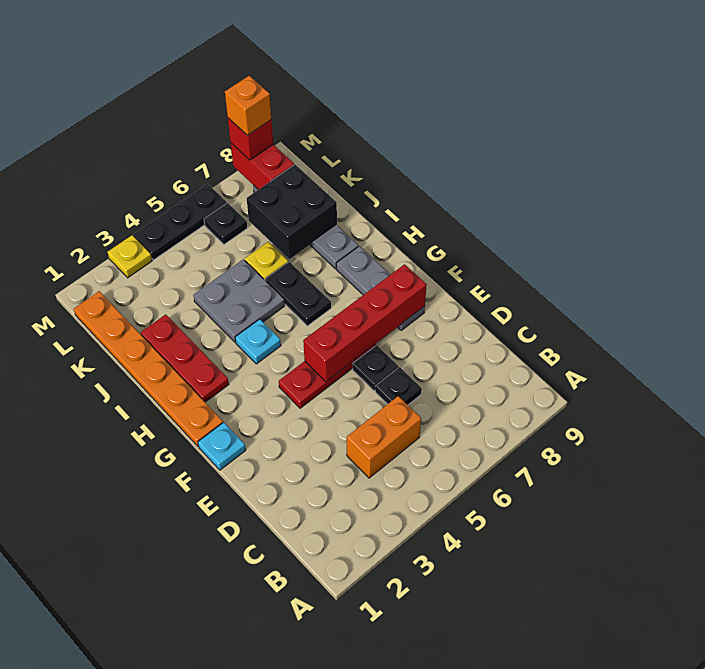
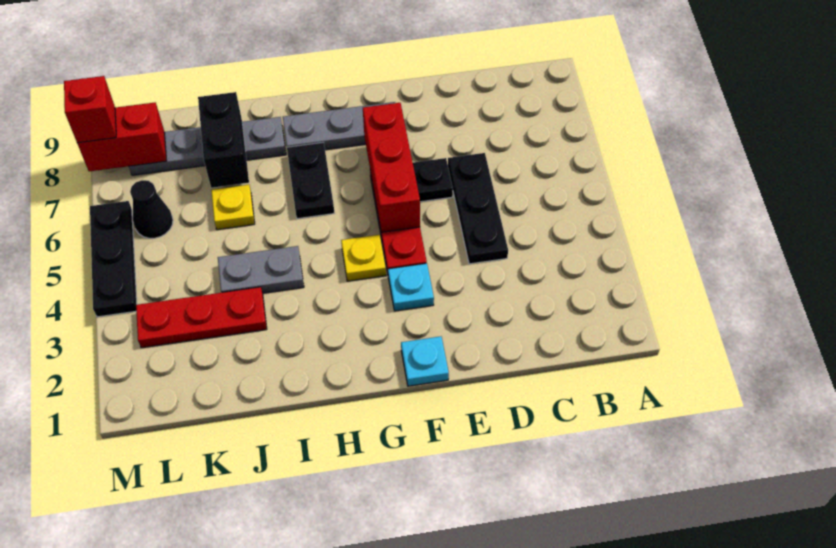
orange 1x2 brick [347,396,421,478] -> none
black 1x1 plate [375,367,422,405] -> black 1x3 plate [448,153,508,264]
red 1x4 brick [303,264,427,382] -> red 1x3 brick [363,103,420,232]
orange 1x6 plate [74,291,223,446] -> none
red 1x3 plate [141,314,229,402] -> red 1x3 plate moved to [136,287,267,348]
cyan 1x1 plate [235,319,281,364] -> cyan 1x1 plate moved to [388,264,434,311]
black 1x2 plate [265,262,331,326] -> black 1x2 plate turned to [287,142,334,219]
grey 2x2 plate [193,260,285,342] -> grey 1x2 plate [218,246,304,293]
black 2x2 brick [247,165,337,259] -> black 1x2 brick [198,92,249,188]
black 1x1 plate [204,203,247,244] -> black 1x1 cone [130,180,173,238]
yellow 1x1 plate [108,235,152,278] -> yellow 1x1 plate moved to [341,235,386,281]
orange 1x1 brick [225,76,271,135] -> none

